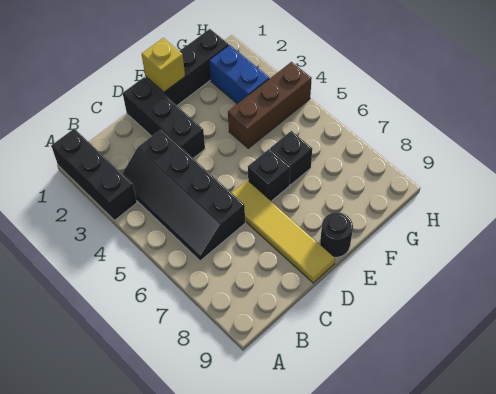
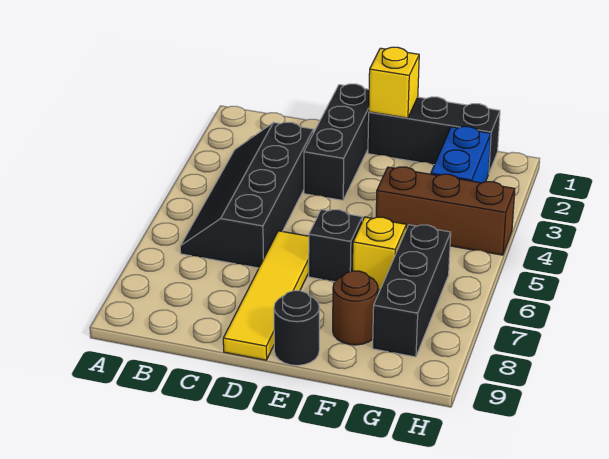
black 1x3 brick [51,129,137,220] -> black 1x3 brick moved to [373,225,451,357]
black 1x1 brick [270,131,312,185] -> yellow 1x1 brick [353,217,406,290]
none -> brown 1x1 round brick [333,271,378,345]

